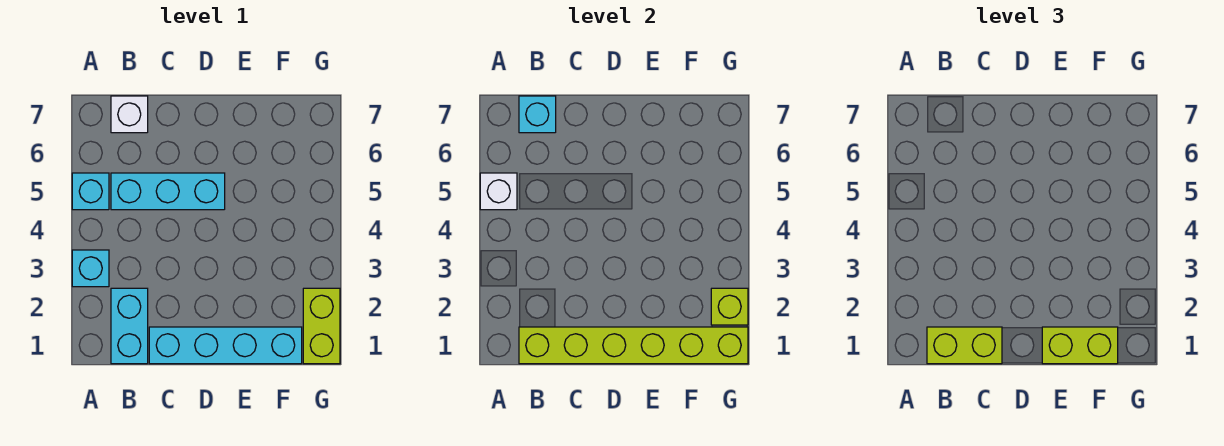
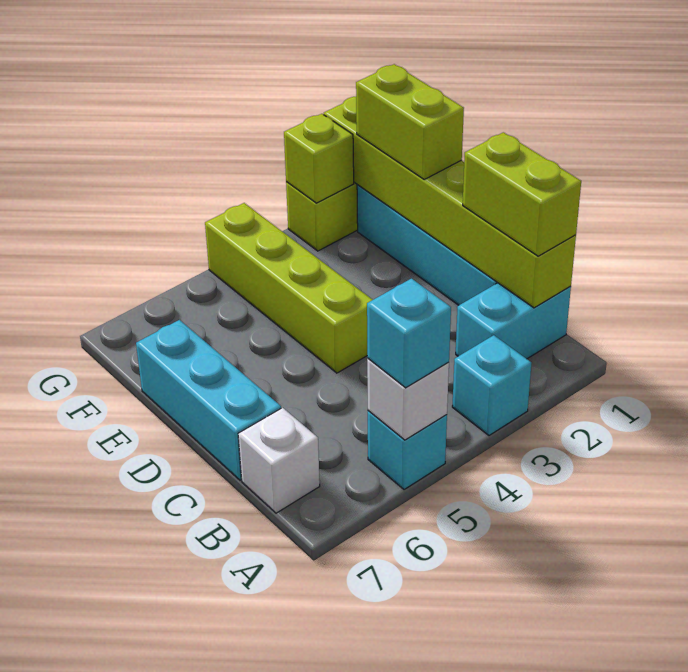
cyan 1x3 brick [111,173,225,210] -> cyan 1x3 brick moved to [136,320,281,480]
cyan 1x1 brick [519,96,556,133] -> cyan 1x1 brick moved to [367,279,451,388]
none -> lime 1x4 brick [205,203,372,373]

